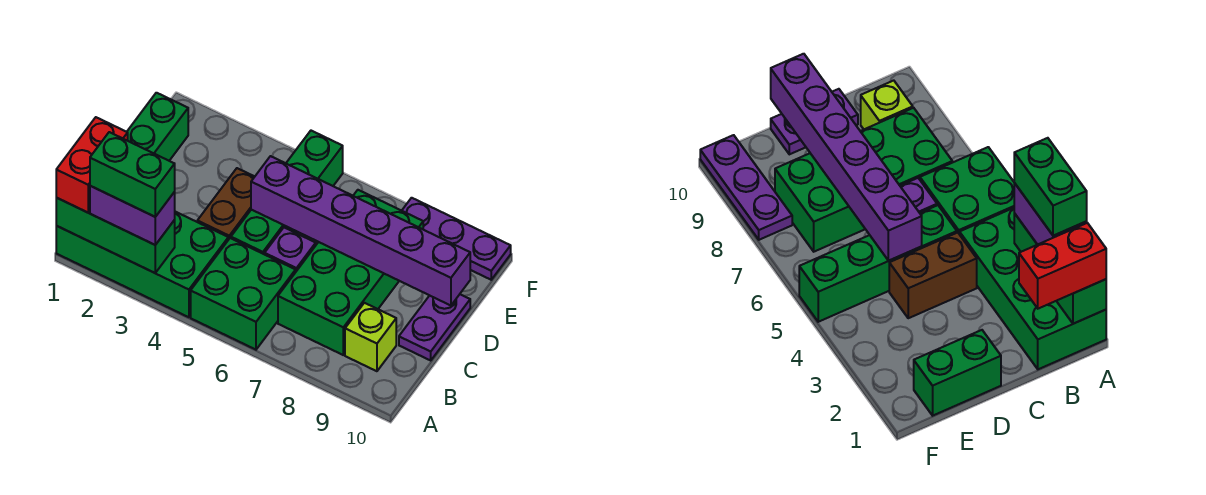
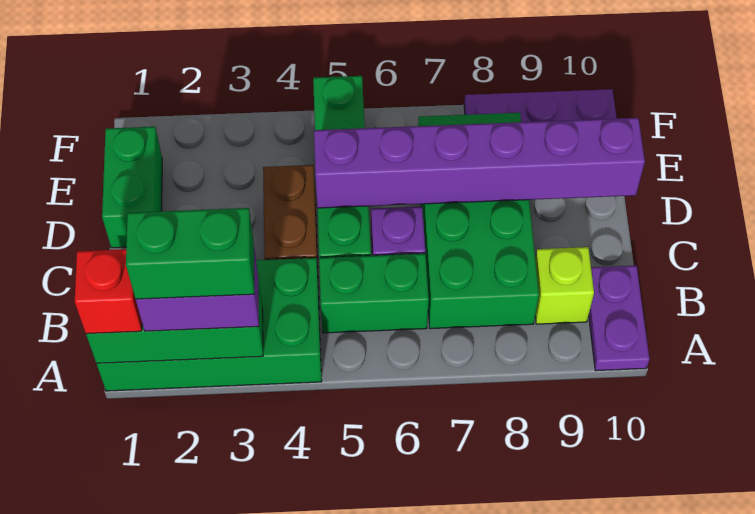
red 1x2 brick [56,117,128,213] -> red 1x1 brick [75,249,142,334]
green 2x2 brick [191,238,296,350] -> green 1x2 brick [319,254,429,333]
purple 1x2 plate [399,294,470,360] -> purple 1x2 plate moved to [589,265,650,371]

